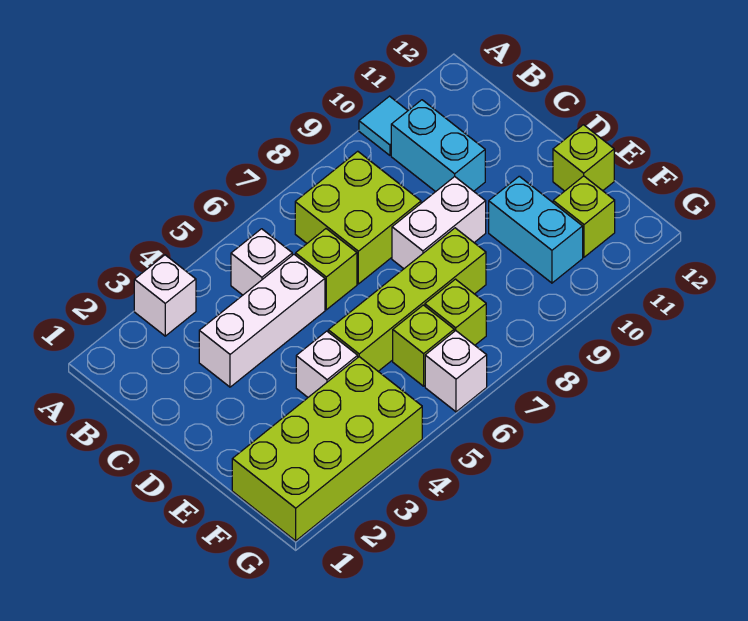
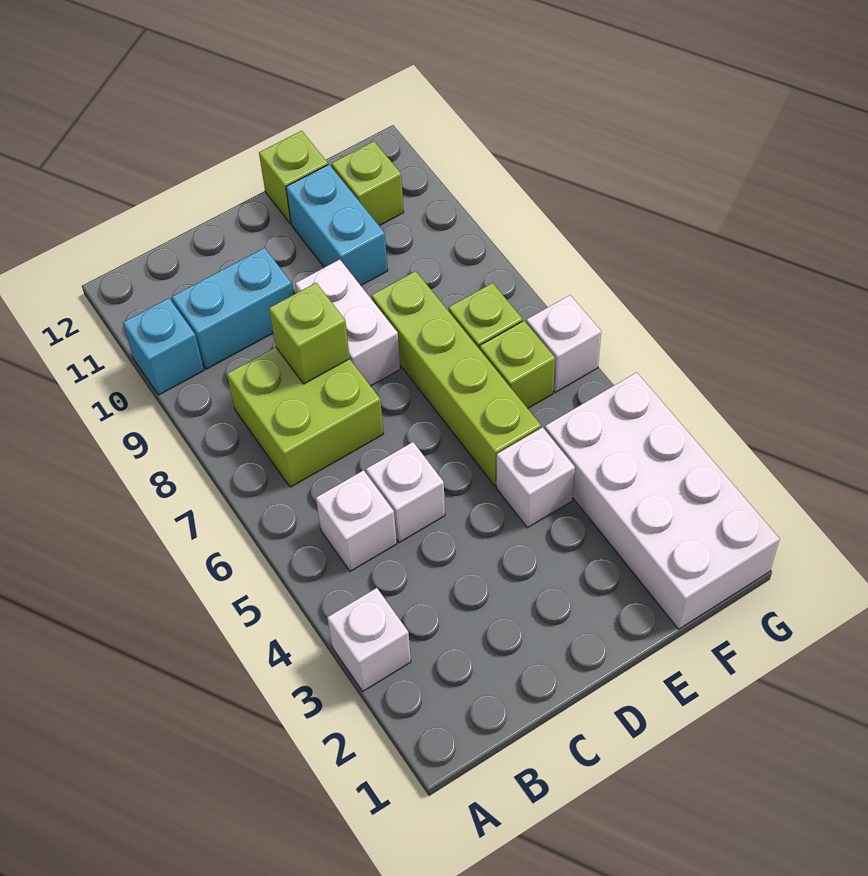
cyan 1x1 tile [359,96,408,155] -> cyan 1x1 brick [123,298,204,395]
white 1x3 brick [199,255,325,387] -> white 1x1 brick [366,442,445,543]
lime 1x1 brick [296,229,357,310] -> lime 1x1 brick moved to [269,283,350,384]
cyan 1x2 brick [489,176,583,283] -> cyan 1x2 brick turned to [286,165,388,285]
lime 2x4 brick [232,357,422,541] -> white 2x4 brick [545,372,780,629]

